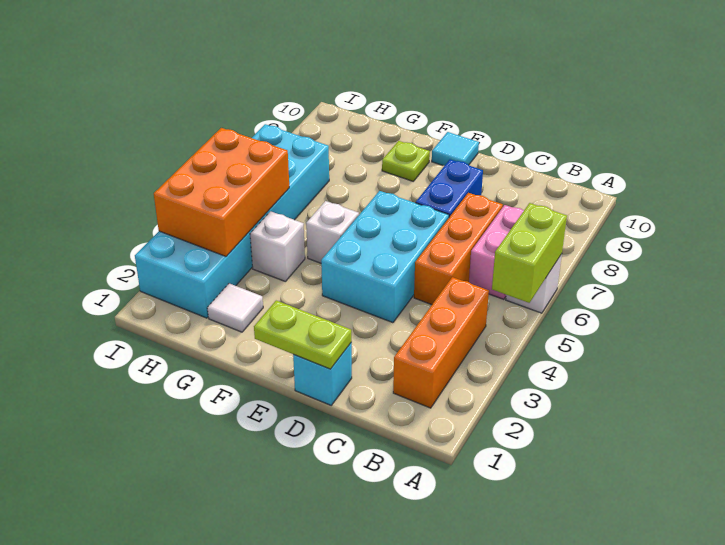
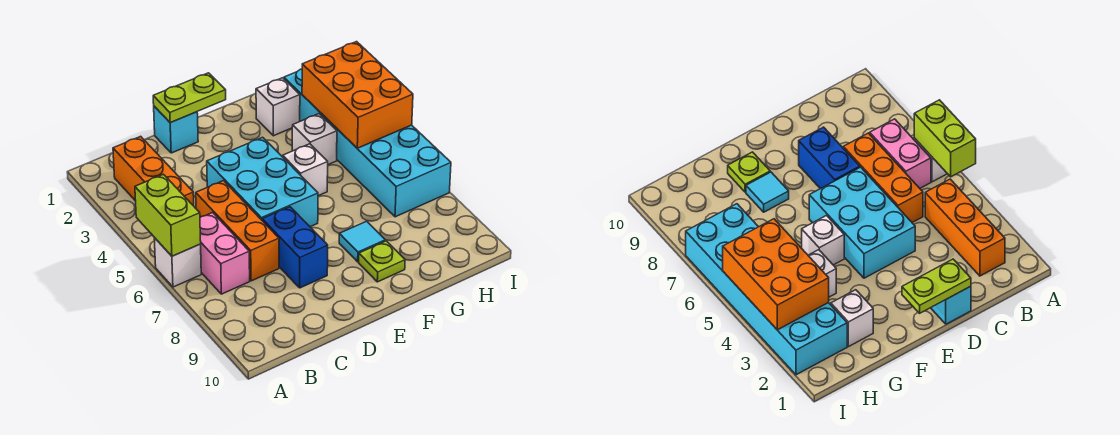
cyan 1x1 tile [432,132,479,166] -> cyan 1x1 tile moved to [339,221,385,262]
white 1x1 tile [207,283,263,332] -> white 1x1 brick [256,78,300,136]

